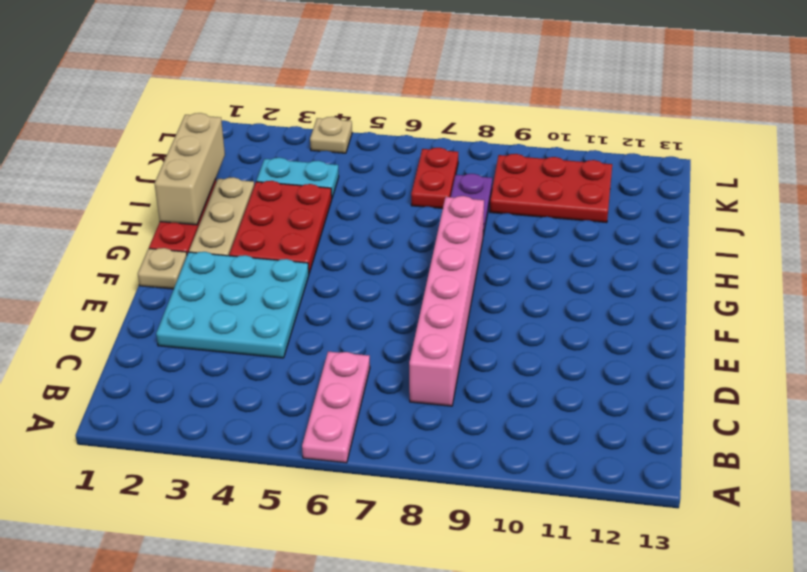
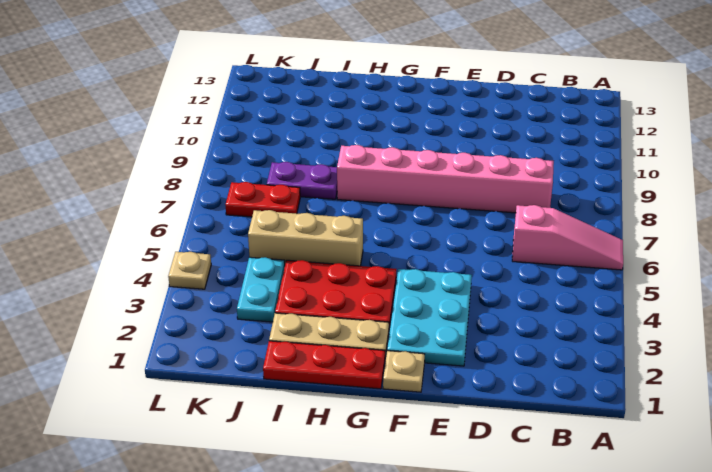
pink 1x3 plate [302,352,370,463] -> pink 1x3 slope [512,205,623,270]
cyan 3x3 plate [156,252,309,358] -> cyan 2x3 plate [387,269,472,366]
tan 1x3 brick [155,113,225,225] -> tan 1x3 brick moved to [248,210,363,266]
red 2x3 plate [490,154,612,223] -> none

